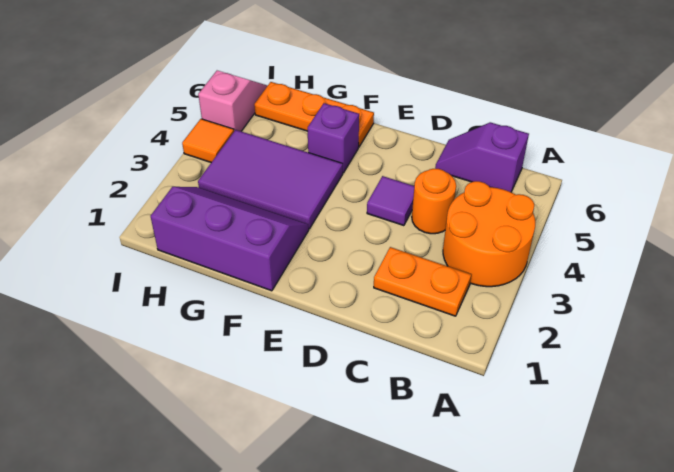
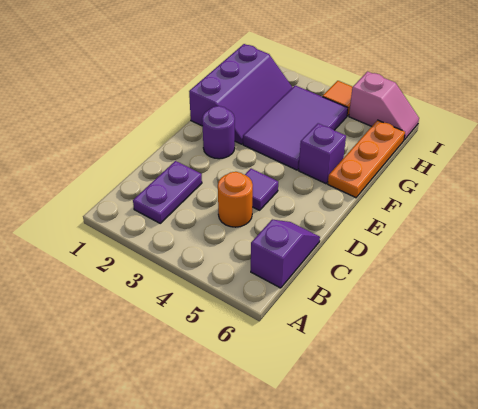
orange 2x2 round brick [443,181,535,287] -> none
orange 1x2 plate [374,247,471,316] -> purple 1x2 plate [133,161,202,223]
none -> purple 1x1 round brick [202,106,235,159]

